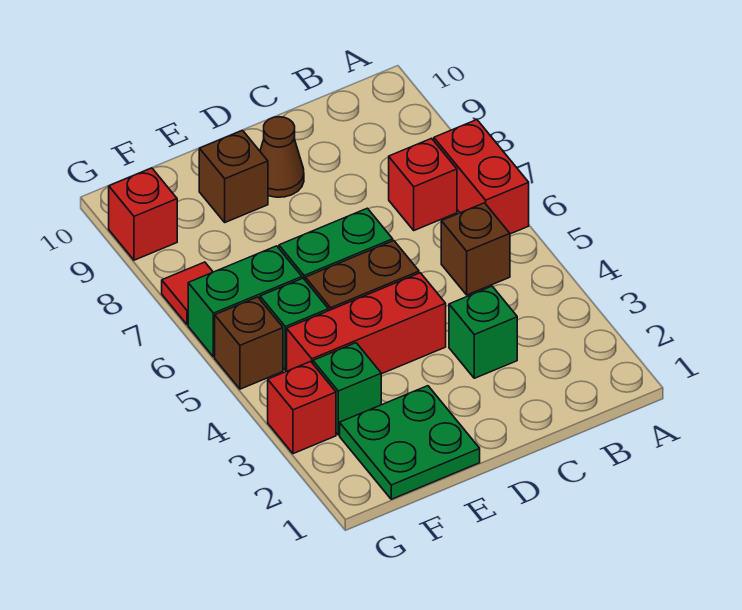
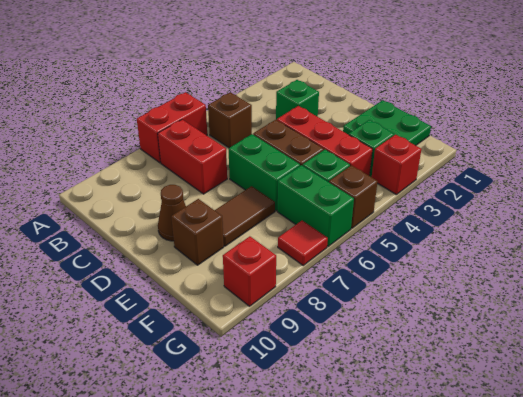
red 1x1 brick [389,138,457,230] -> red 1x2 brick [158,120,227,194]
none -> brown 1x2 tile [215,186,275,246]

